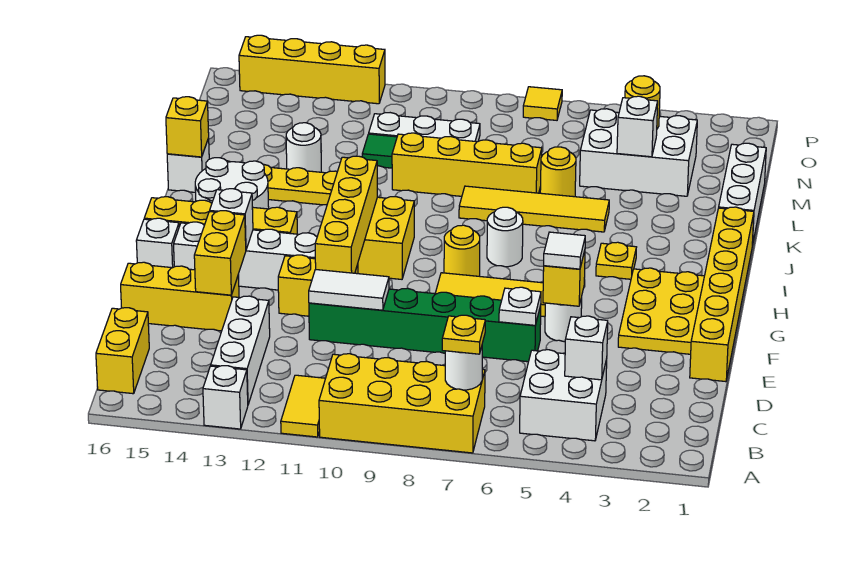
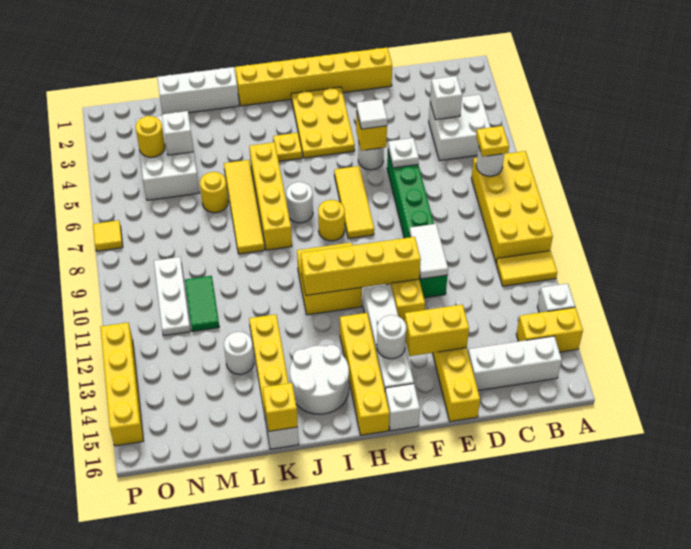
white 1x3 brick [211,296,270,404] -> white 1x3 brick moved to [468,336,562,390]
yellow 1x2 brick [96,308,149,394] -> yellow 1x2 brick moved to [516,307,583,352]
yellow 2x3 plate [618,268,704,354] -> yellow 2x3 plate turned to [291,87,355,158]
white 1x1 brick [210,189,253,249] -> white 1x1 round brick [377,315,406,359]
yellow 1x4 brick [392,133,542,196] -> yellow 1x4 brick moved to [249,142,292,250]

